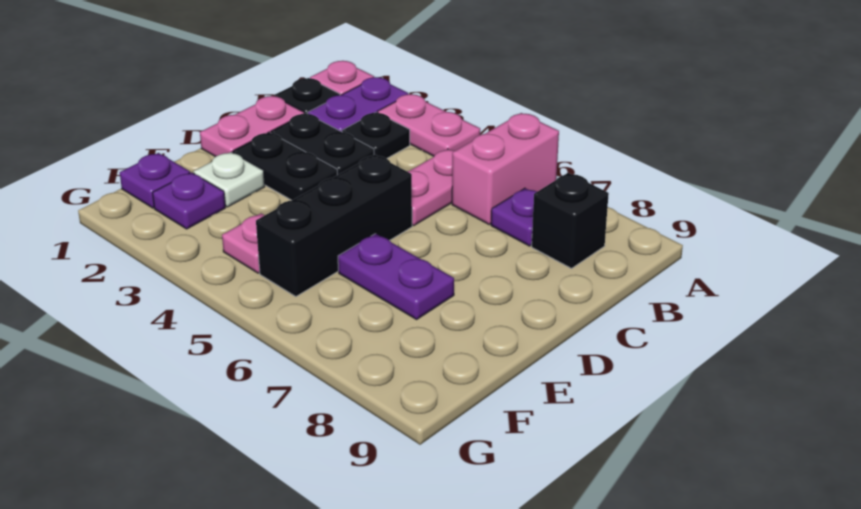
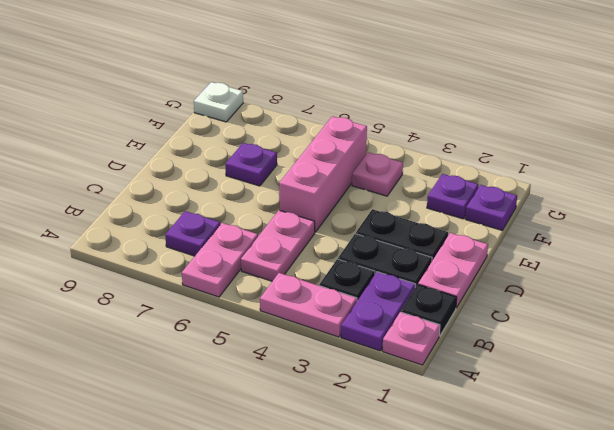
pink 1x2 brick [452,113,559,224] -> pink 1x2 plate [182,223,258,297]
black 1x1 brick [532,173,609,268] -> none
black 1x3 brick [256,155,412,297] -> pink 1x3 brick [279,116,367,232]
white 1x1 plate [193,152,265,207] -> white 1x1 plate moved to [194,82,243,122]
purple 1x2 plate [338,234,454,319] -> purple 1x1 plate [225,143,277,186]

